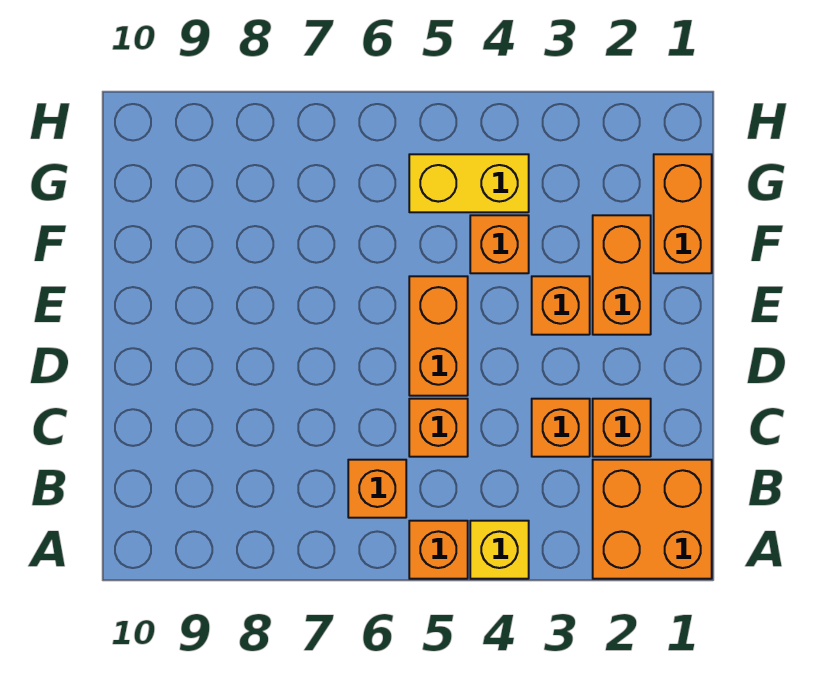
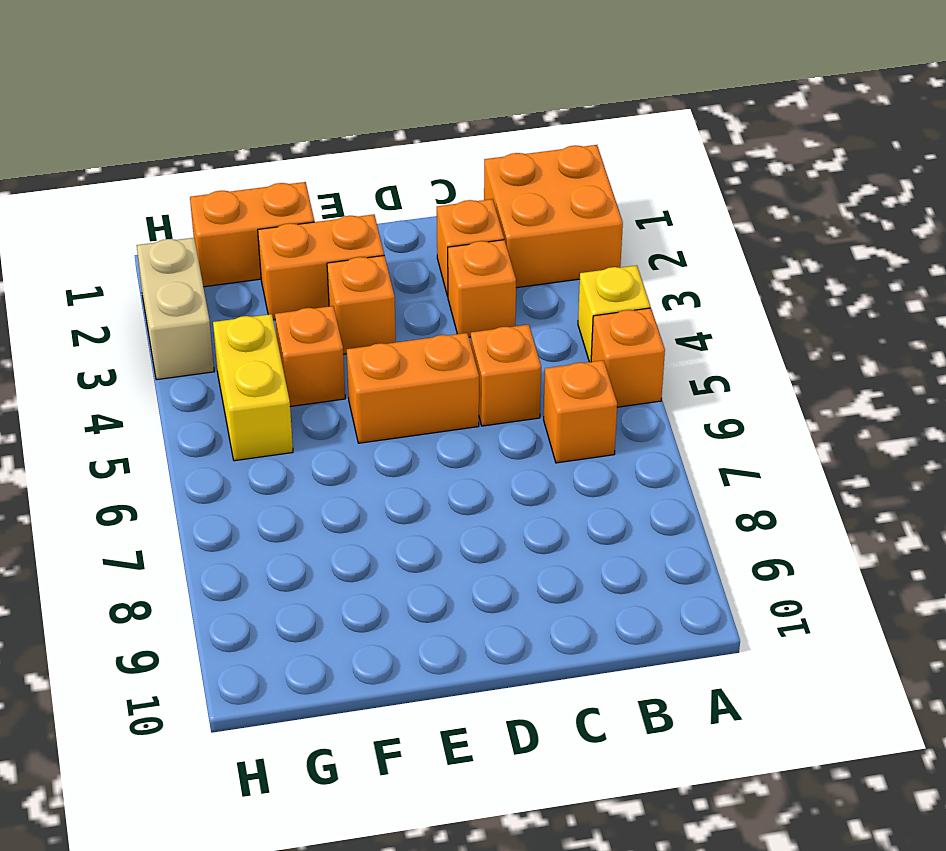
none -> tan 1x2 brick [137,238,214,380]

